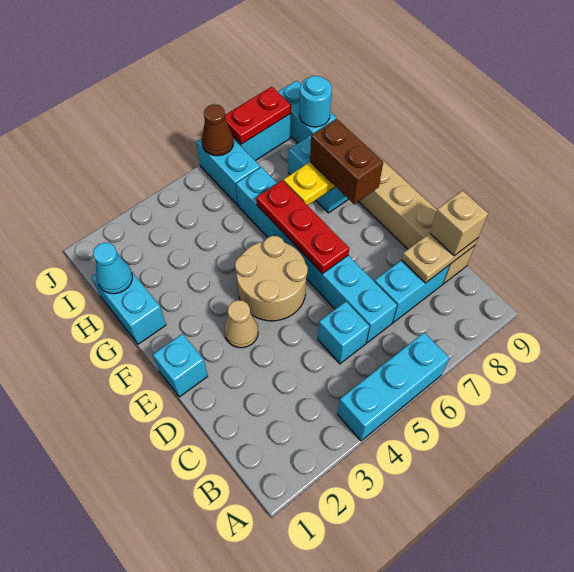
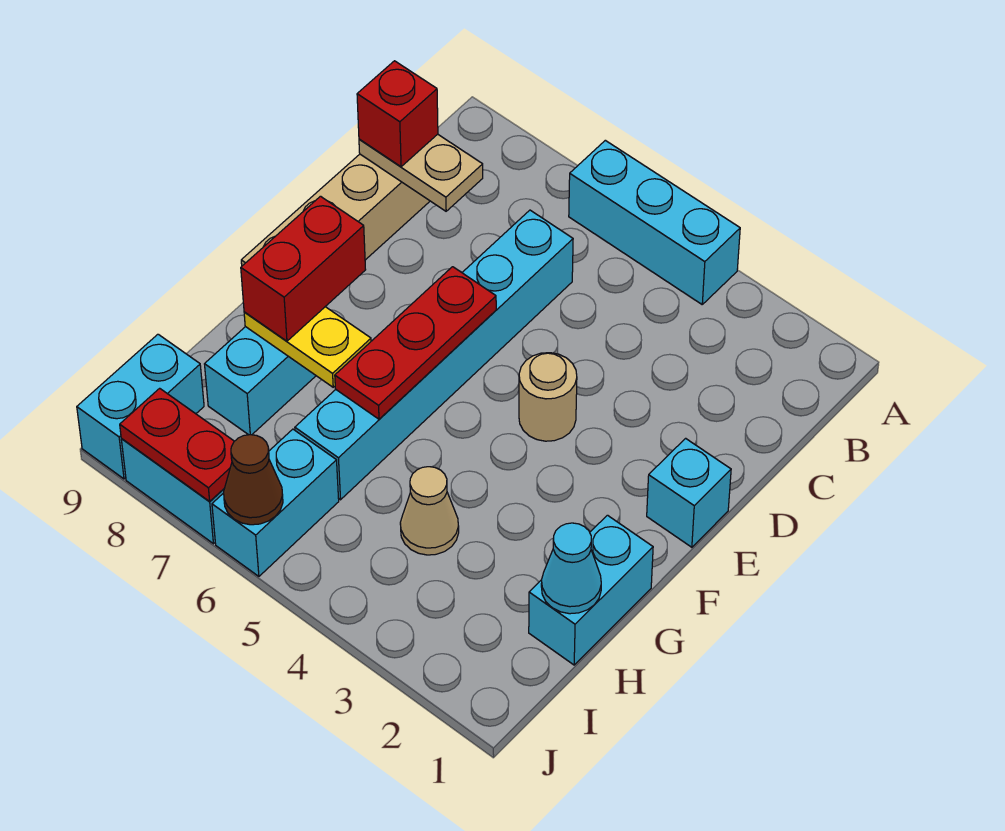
cyan 1x1 brick [318,302,370,364] -> none
cyan 1x2 brick [375,260,450,323] -> none
tan 1x1 brick [430,191,488,256] -> red 1x1 brick [357,61,438,167]
tan 1x1 cone [224,300,258,348] -> tan 1x1 cone moved to [400,467,459,555]
tan 2x2 round brick [235,236,308,321] -> tan 1x1 round brick [519,353,577,441]
brown 1x2 brick [310,119,383,204] -> red 1x2 brick [241,196,366,341]
cyan 1x1 round brick [299,76,332,127] -> none

